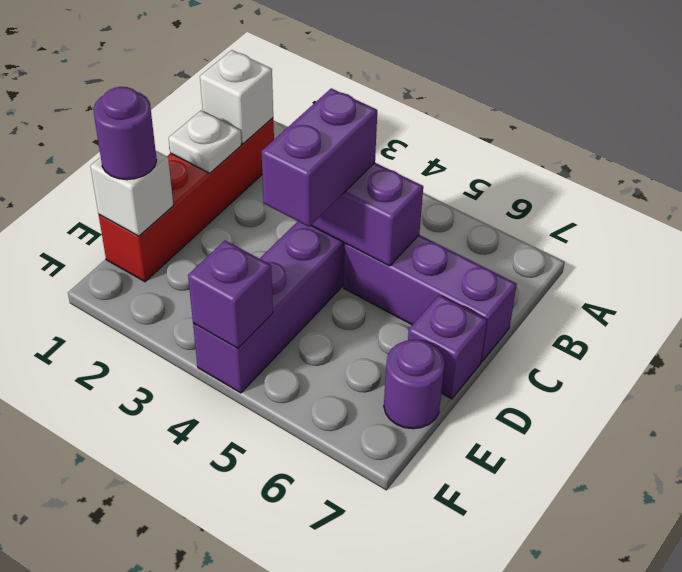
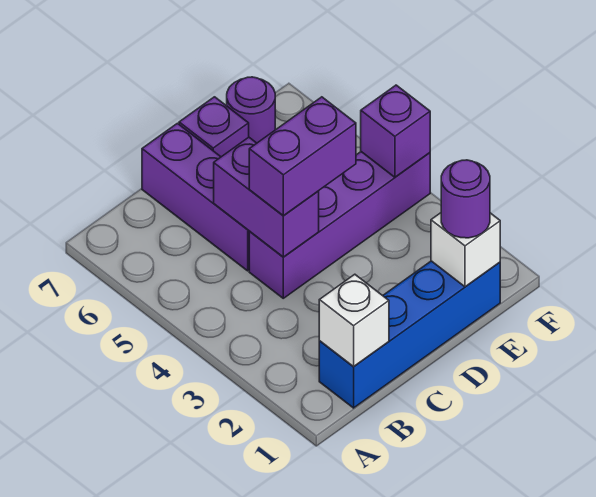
red 1x4 brick [99,118,274,282] -> blue 1x4 brick [319,261,500,408]
white 1x1 plate [169,111,241,173] -> none

